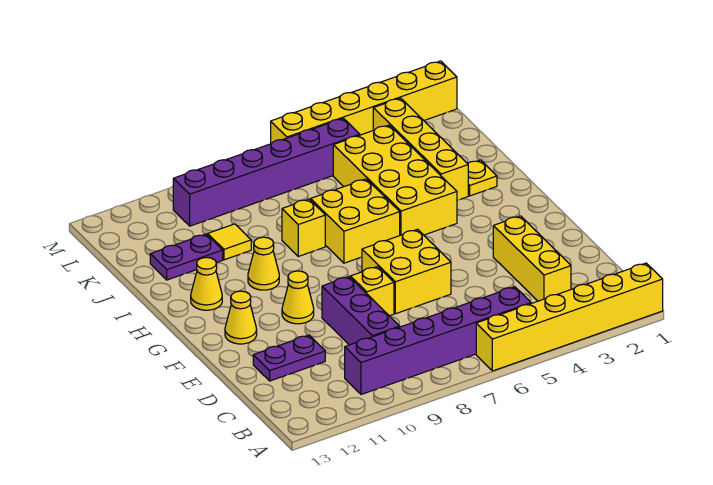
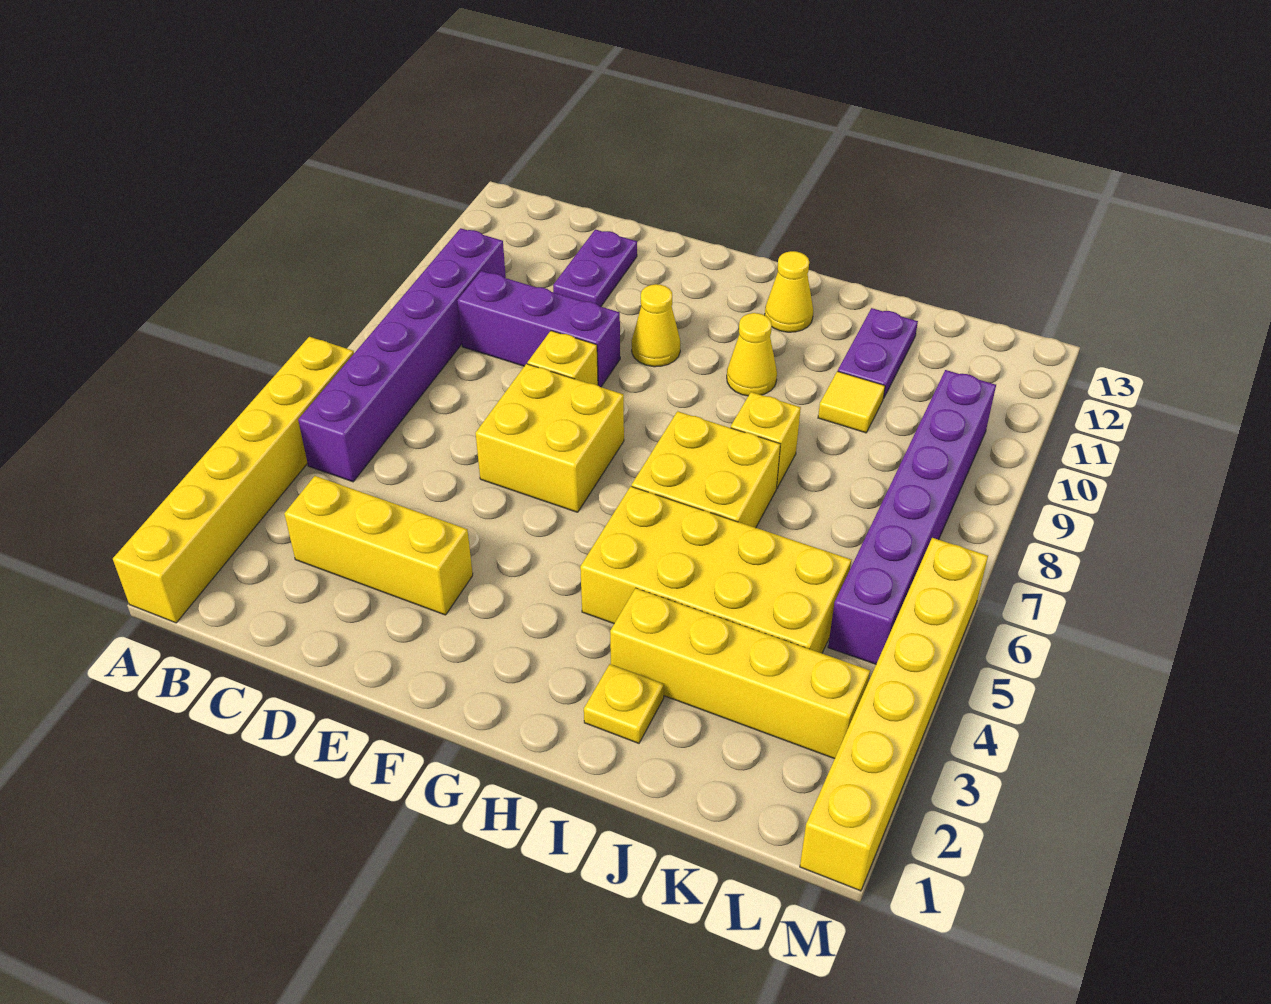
yellow 1x1 cone [225,291,257,344] -> none

